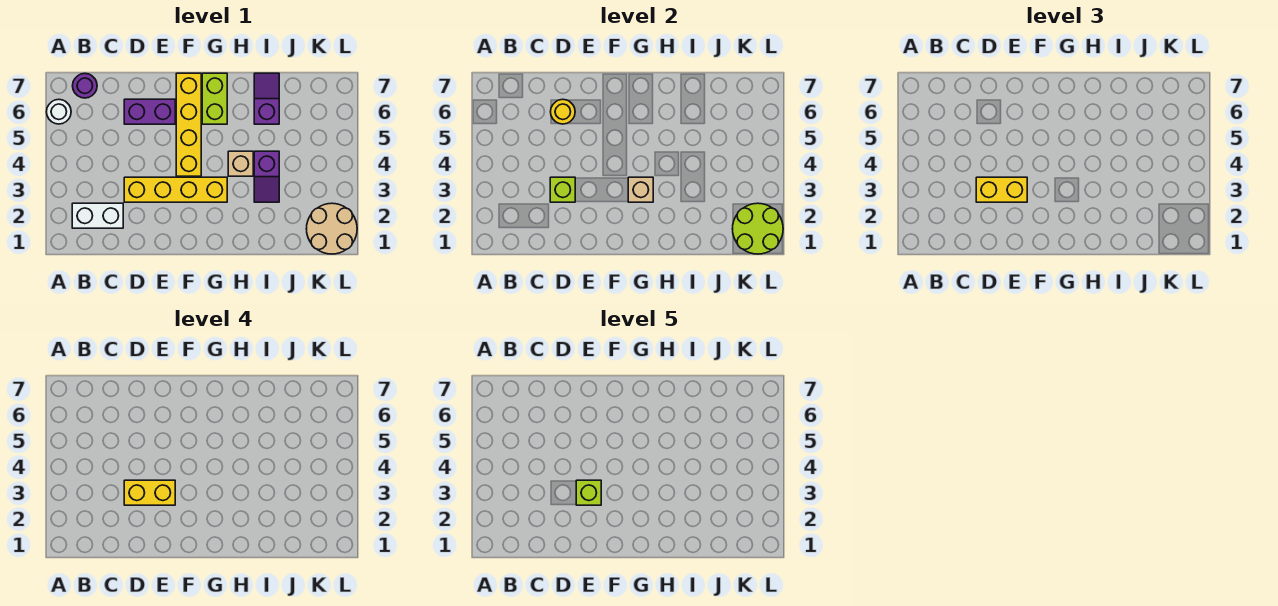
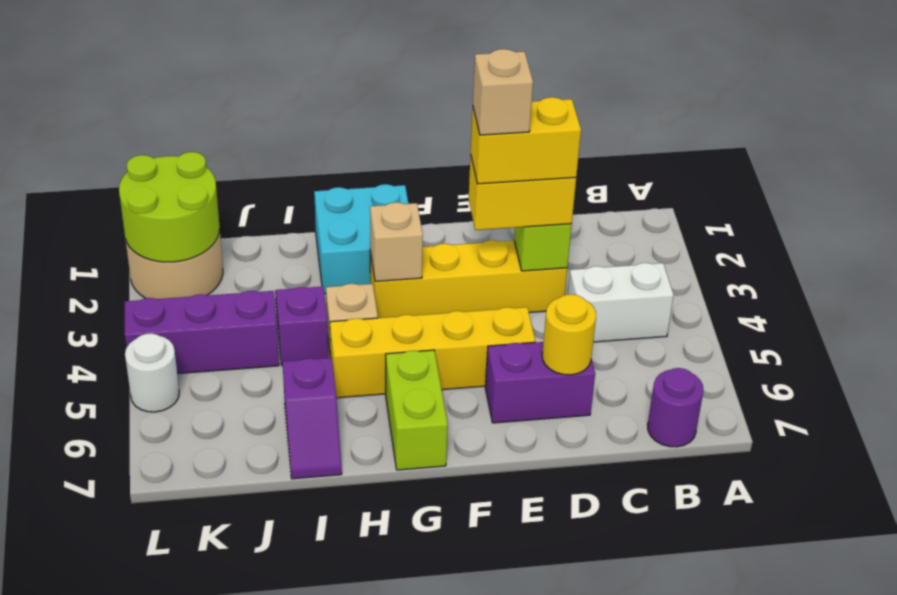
white 1x1 round brick [47,99,71,124] -> white 1x1 round brick moved to [125,333,179,412]
white 1x2 brick [72,203,123,228] -> white 1x2 brick moved to [568,263,674,342]
lime 1x1 brick [576,480,601,505] -> tan 1x1 brick [473,49,533,135]
yellow 1x4 brick [176,73,201,176] -> yellow 1x4 brick turned to [330,307,535,398]
none -> cyan 2x2 brick [314,184,409,294]
none -> purple 1x3 brick [125,291,279,374]

